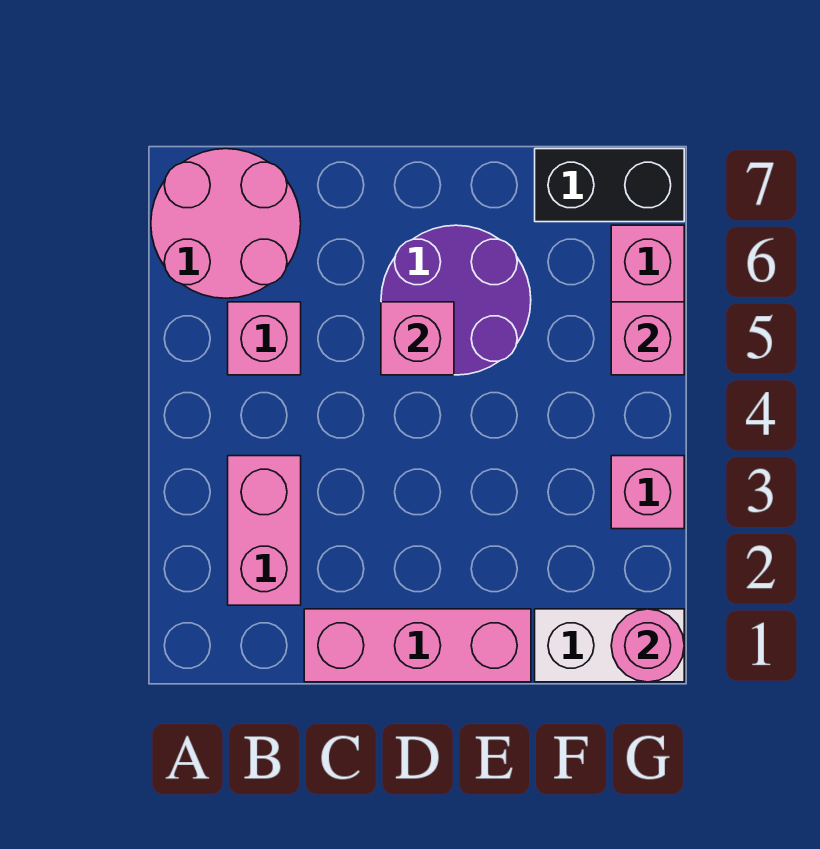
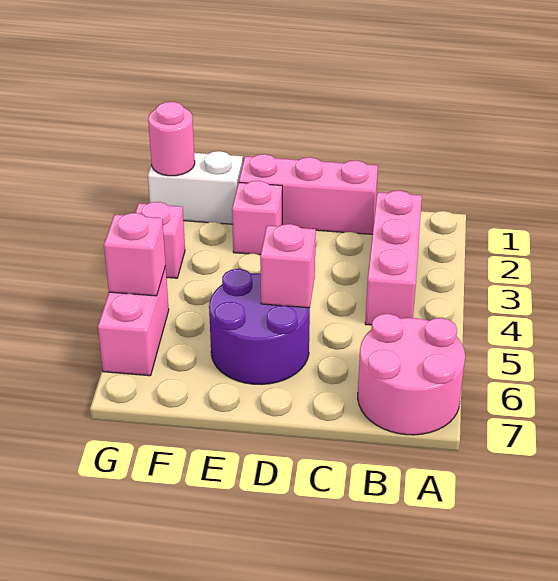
pink 1x2 brick [228,456,301,605] -> pink 1x3 brick [365,190,422,325]
pink 1x1 brick [228,302,301,375] -> pink 1x1 brick moved to [232,181,282,255]
black 1x2 brick [535,149,684,222] -> none

